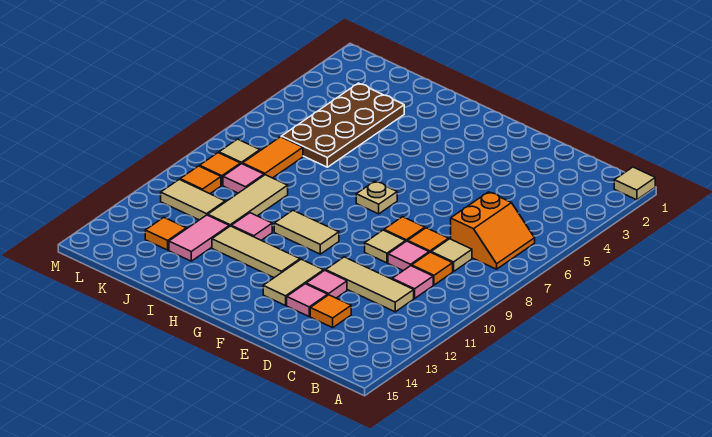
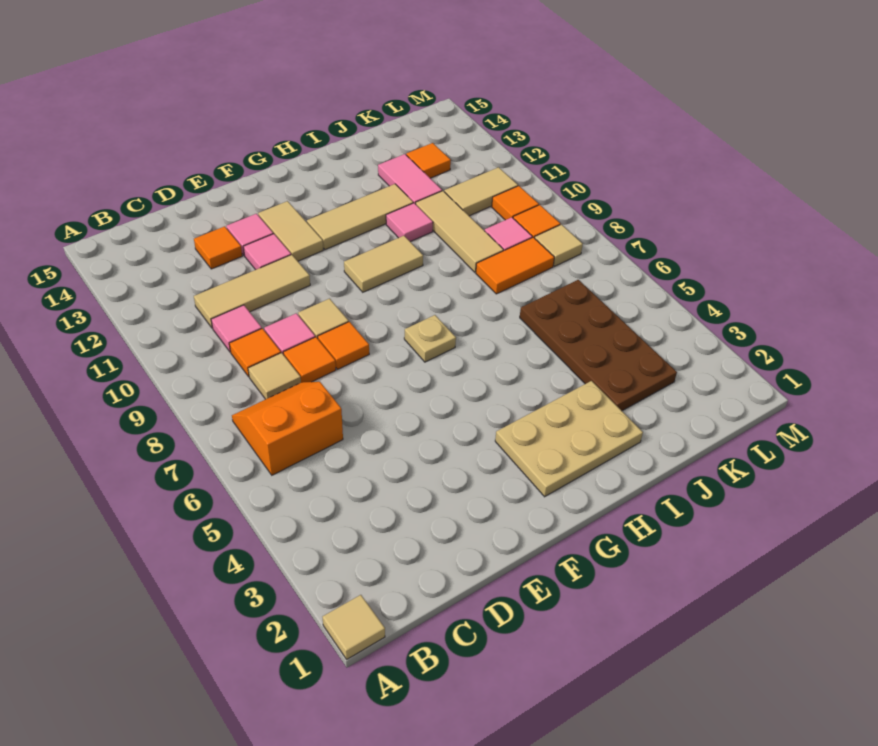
orange 2x2 slope [451,192,535,269] -> orange 2x2 slope turned to [232,382,343,475]
none -> tan 2x3 plate [495,381,643,497]
orange 1x2 tile [243,137,303,178] -> orange 1x2 tile turned to [476,237,554,294]

